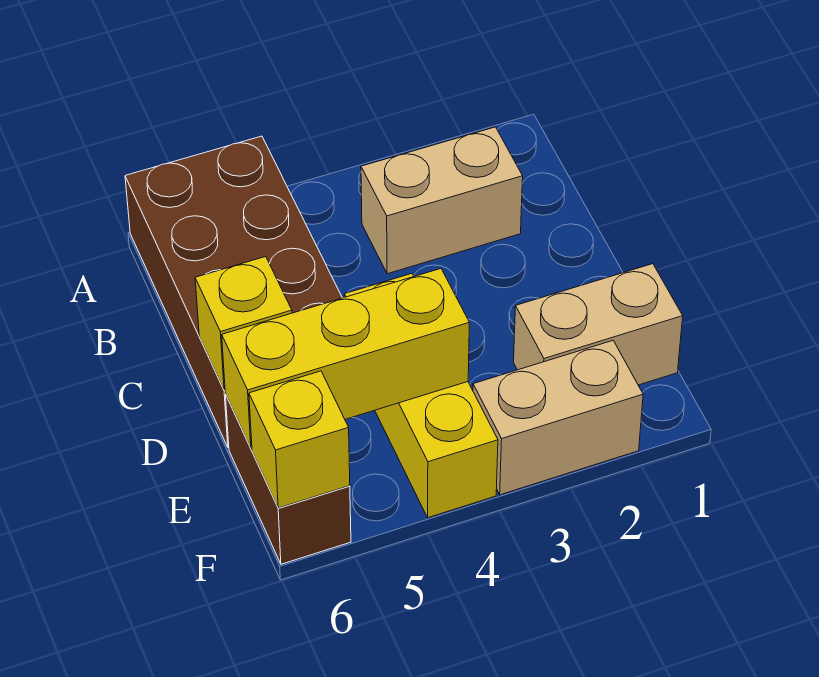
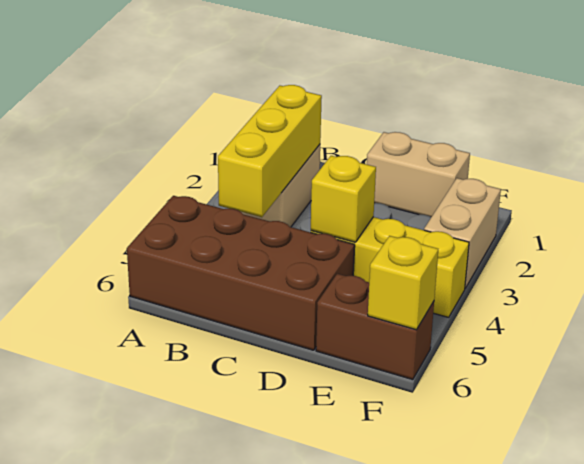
yellow 1x1 brick [195,257,292,391] -> yellow 1x1 brick moved to [311,156,376,242]
tan 1x2 brick [514,264,683,385] -> tan 1x2 brick turned to [367,132,470,217]
yellow 1x3 brick [222,269,469,448] -> yellow 1x3 brick moved to [218,85,322,217]

